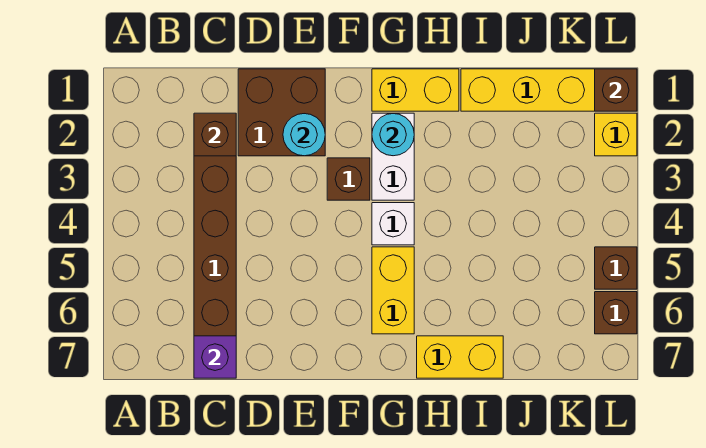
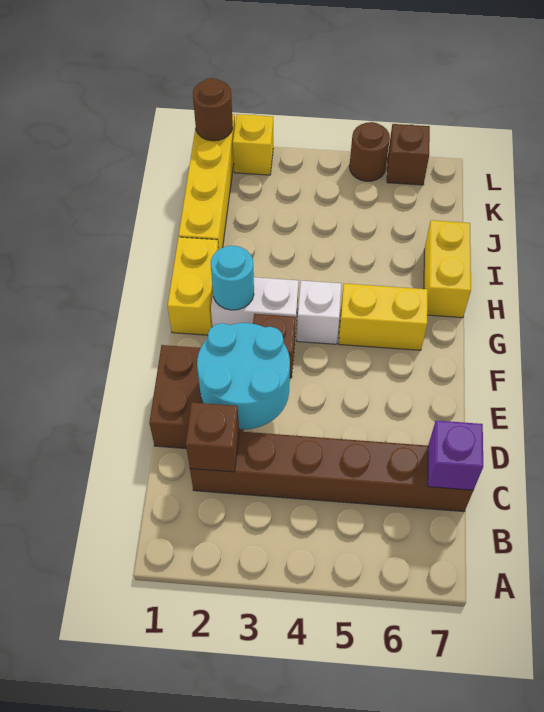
cyan 1x1 round brick [283,114,325,156] -> cyan 2x2 round brick [197,323,290,429]
brown 1x1 brick [595,69,637,111] -> brown 1x1 round brick [193,78,233,141]
brown 1x1 brick [595,247,637,289] -> brown 1x1 round brick [349,122,390,181]

